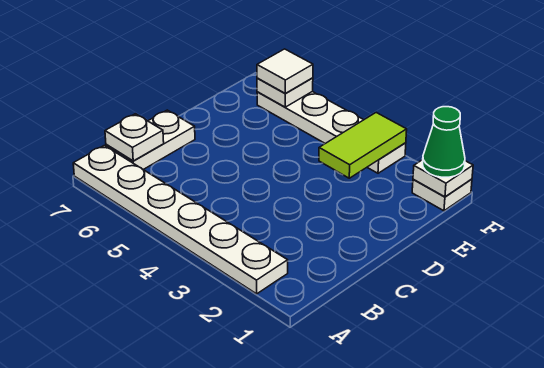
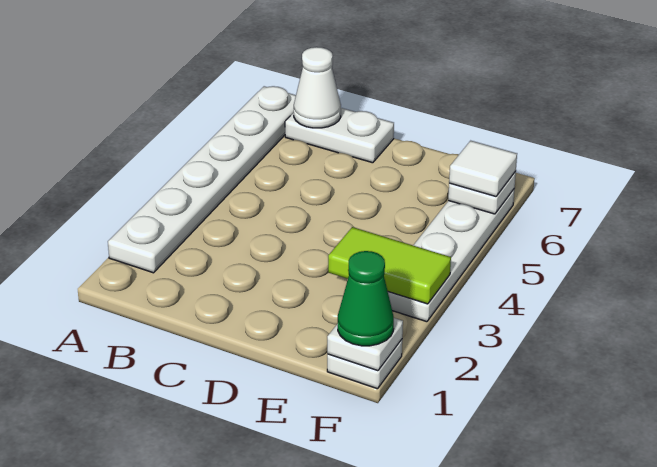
white 1x1 plate [105,114,164,161] -> white 1x1 cone [294,47,341,128]

